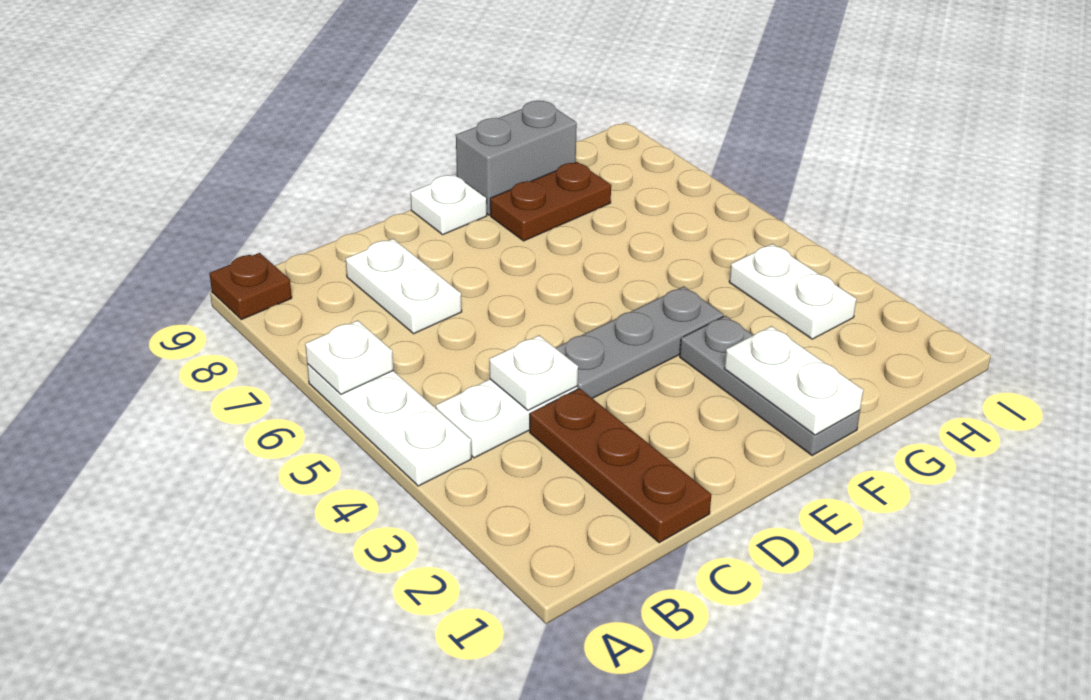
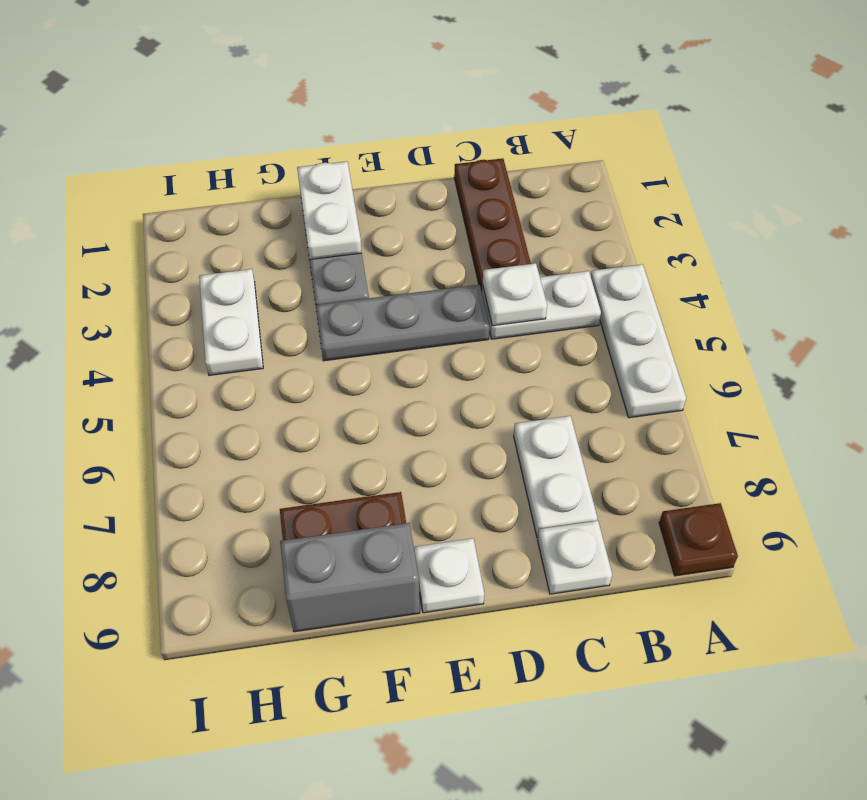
white 1x1 plate [305,320,394,394] -> white 1x1 plate moved to [537,521,612,594]

